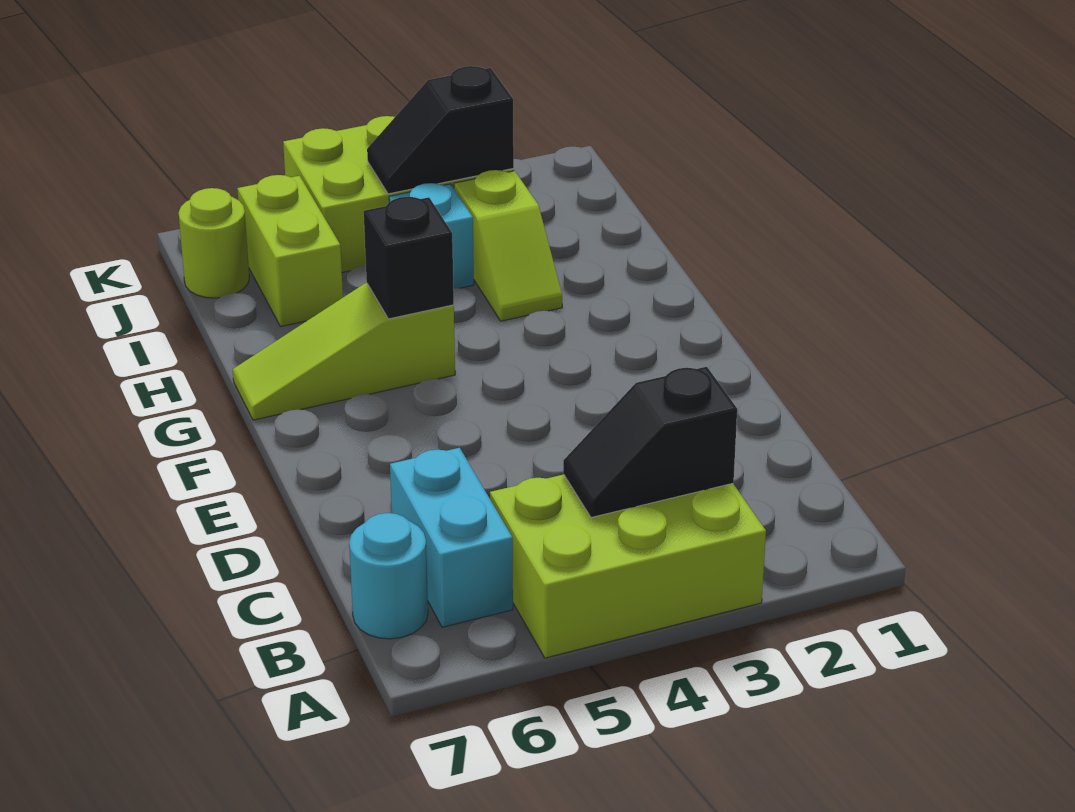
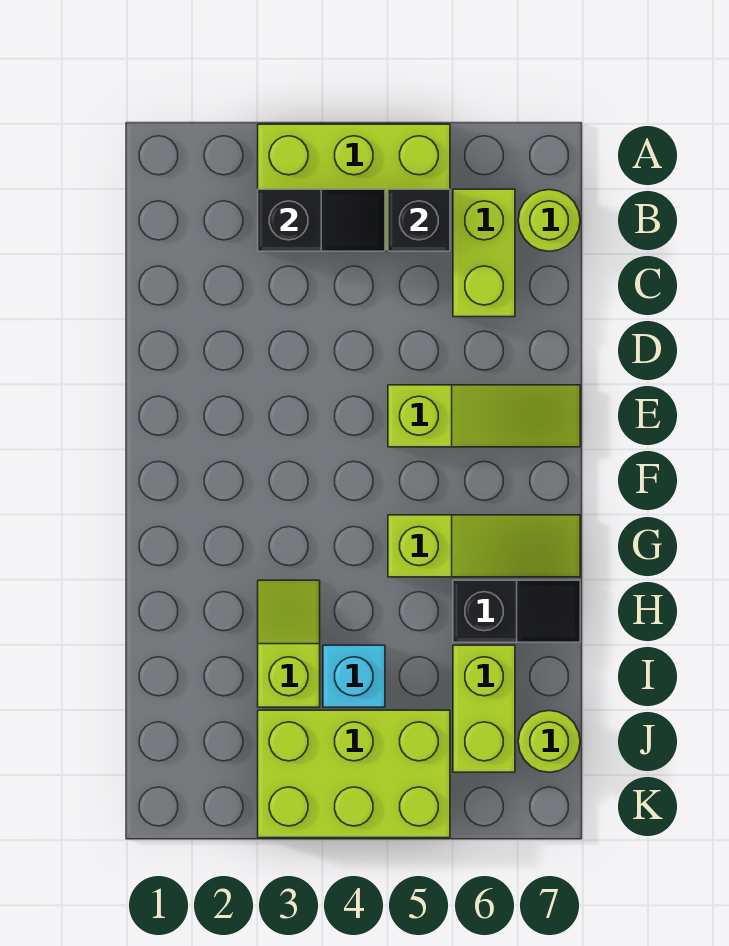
cyan 1x2 brick [390,448,513,627] -> lime 1x2 brick [453,189,515,317]
cyan 1x1 round brick [349,513,428,639] -> lime 1x1 round brick [518,190,580,251]
none -> lime 1x3 slope [388,385,580,447]
black 1x1 brick [364,197,454,319] -> black 1x1 brick moved to [388,189,450,251]
black 1x2 slope [367,66,514,194] -> black 1x2 slope moved to [453,580,580,642]

